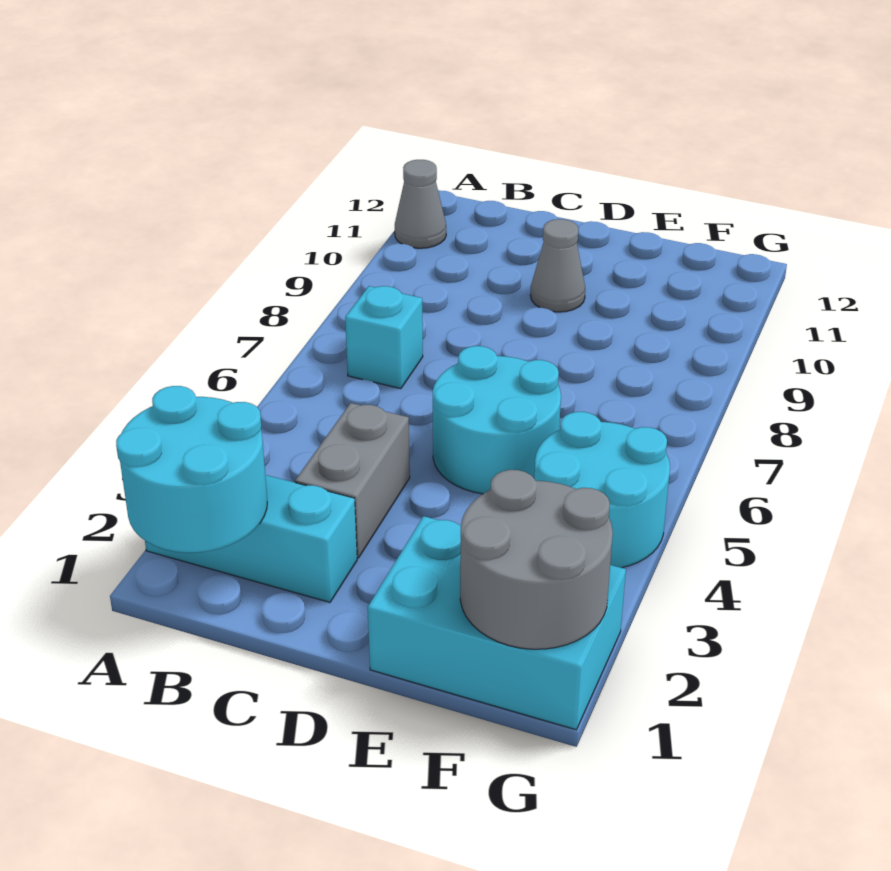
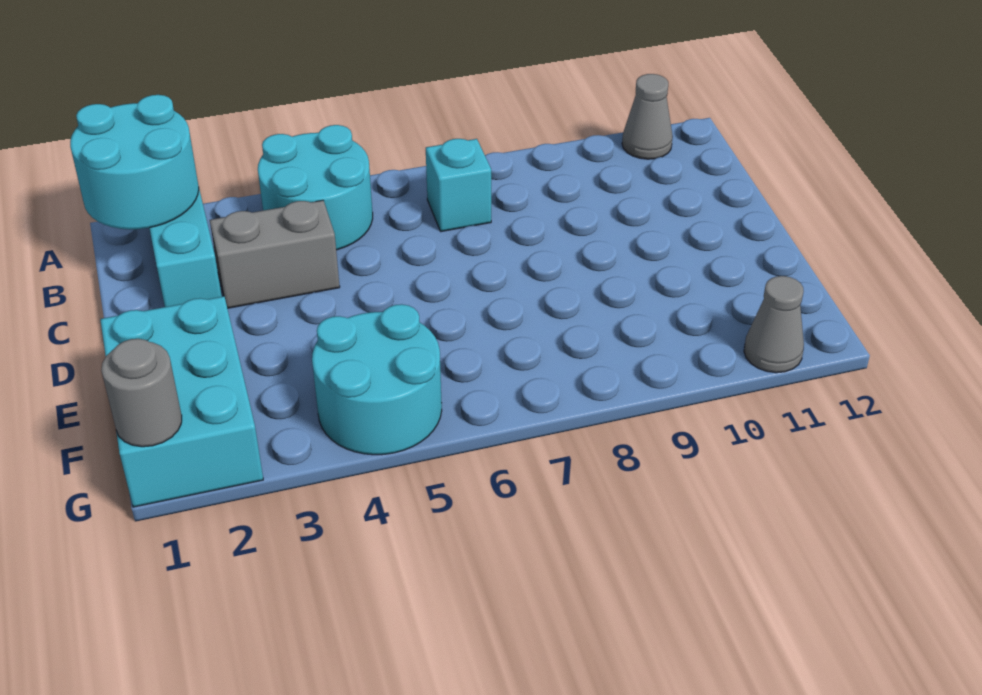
cyan 2x2 round brick [433,346,561,494] -> cyan 2x2 round brick moved to [258,125,373,250]
grey 1x1 cone [531,219,585,312] -> grey 1x1 cone moved to [744,276,804,373]
grey 2x2 round brick [460,470,613,649] -> grey 1x1 round brick [101,339,182,447]

